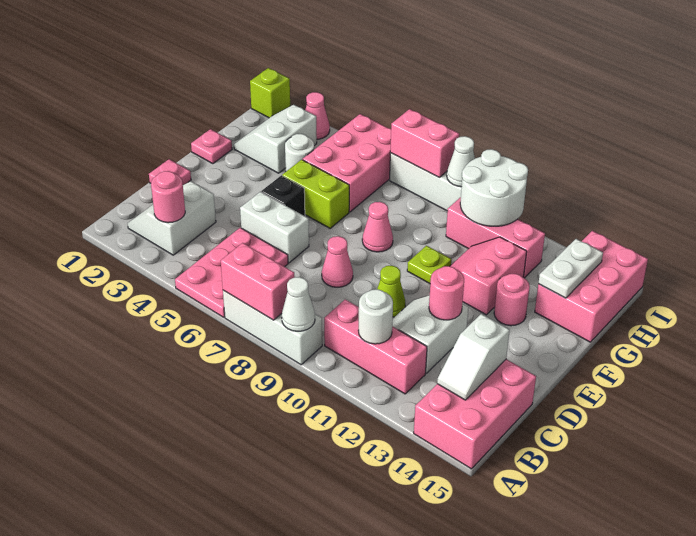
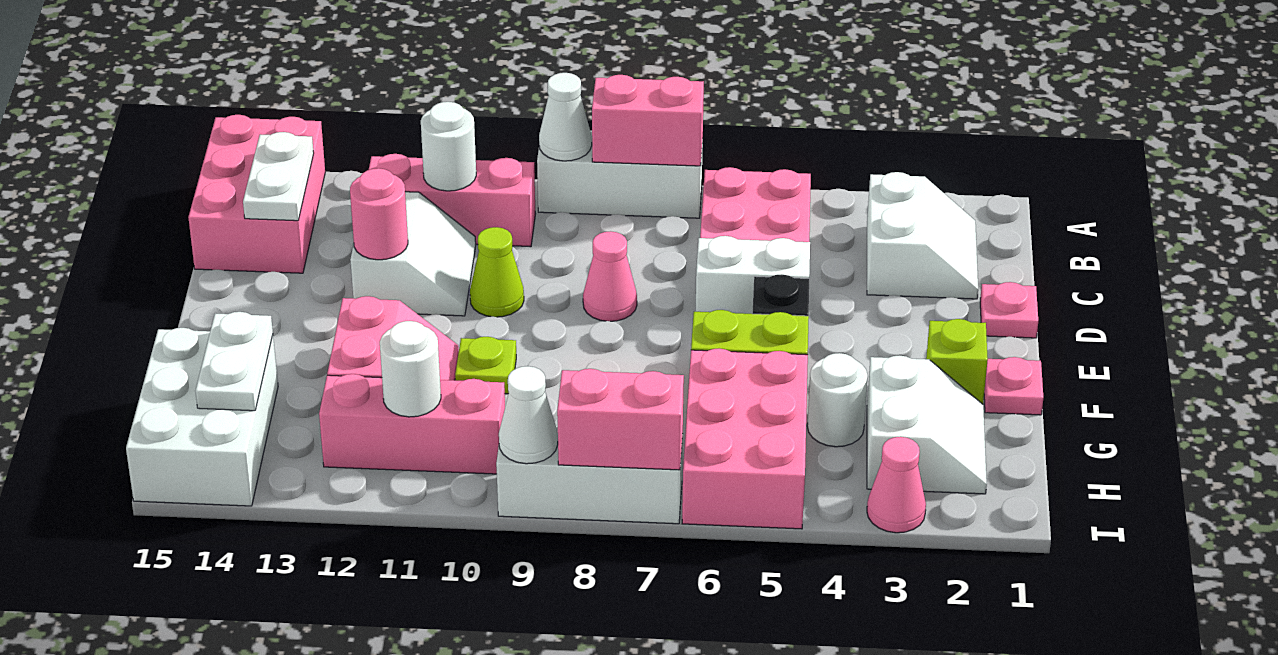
pink 1x1 round brick [151,171,185,223] -> none
white 1x2 slope [437,314,510,400] -> white 1x2 plate [243,132,314,221]
pink 1x1 cone [362,202,393,252] -> none
pink 1x1 round brick [494,274,530,326] -> none
pink 2x3 brick [535,231,648,342] -> white 2x3 brick [126,328,278,506]
white 2x2 round brick [460,149,528,226] -> white 1x1 round brick [380,321,441,417]
lime 1x1 brick [250,68,290,118] -> lime 1x1 brick moved to [926,319,988,404]

